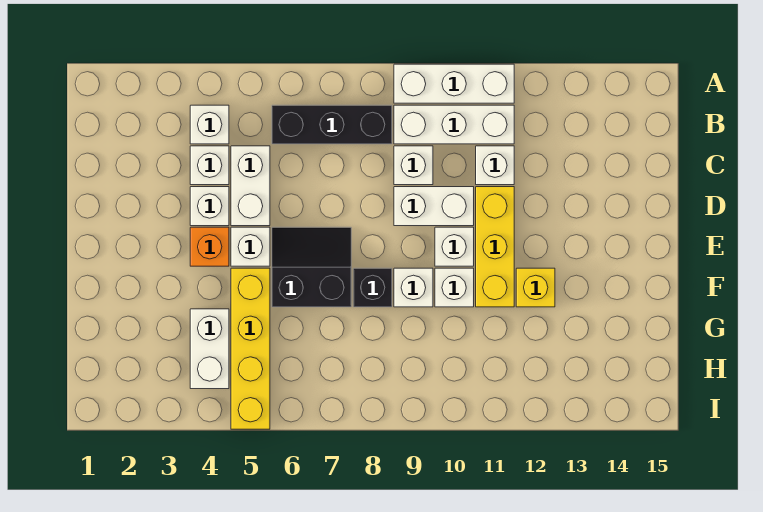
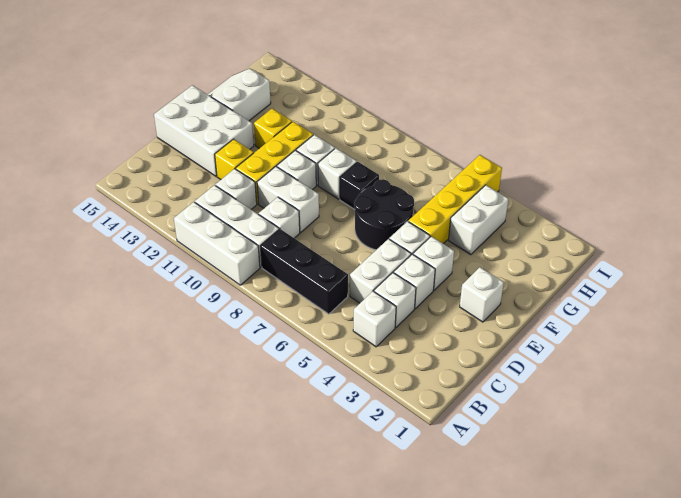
none -> yellow 1x1 brick [215,139,254,179]
none -> white 2x3 brick [154,85,254,176]
none -> white 1x1 brick [460,267,504,322]
orange 1x1 brick [190,227,229,266] -> white 1x1 brick [413,236,454,290]
black 2x2 slope [272,227,351,307] -> black 2x2 round brick [354,179,414,250]
none -> white 2x2 slope [207,68,271,121]

